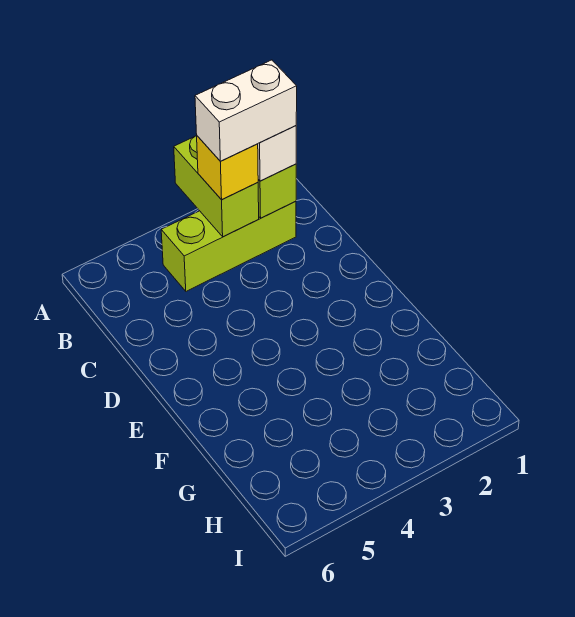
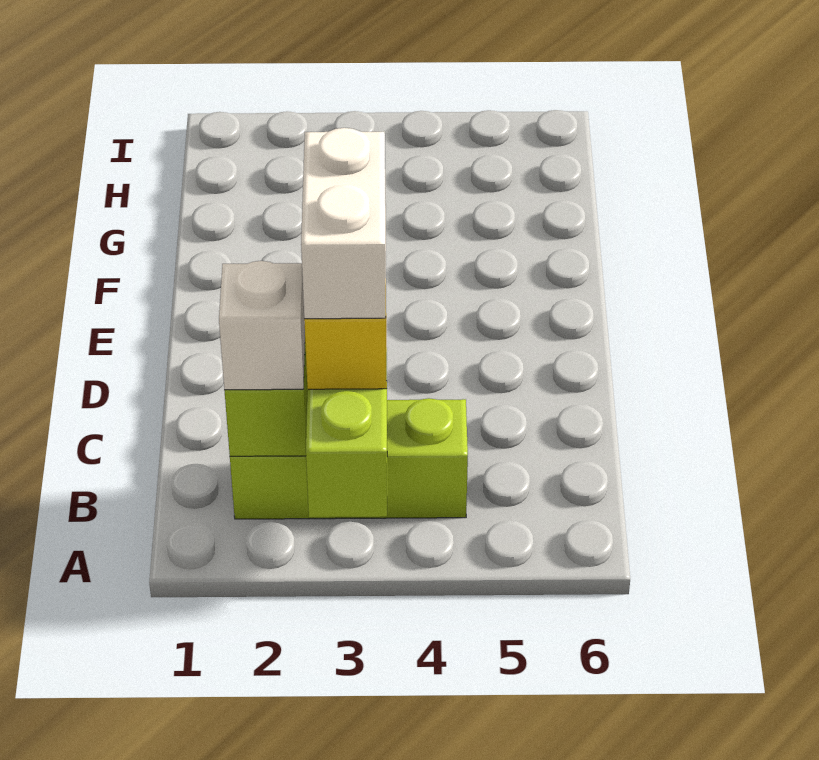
white 1x2 brick [195,60,297,161] -> white 1x2 brick turned to [301,128,386,319]

